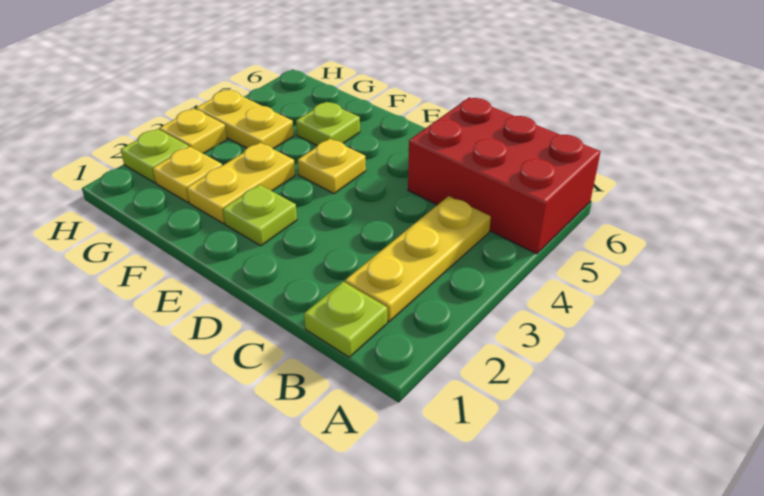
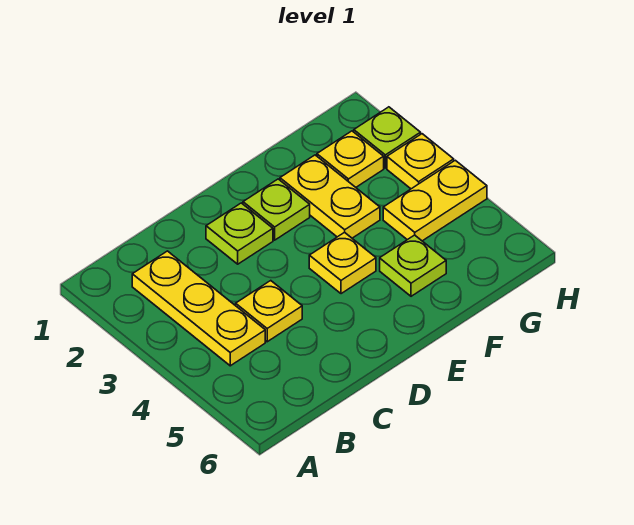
red 2x3 brick [408,98,600,254] -> none
lime 1x1 plate [304,282,387,357] -> lime 1x1 plate moved to [206,203,273,264]
none -> yellow 1x1 plate [236,281,302,342]

